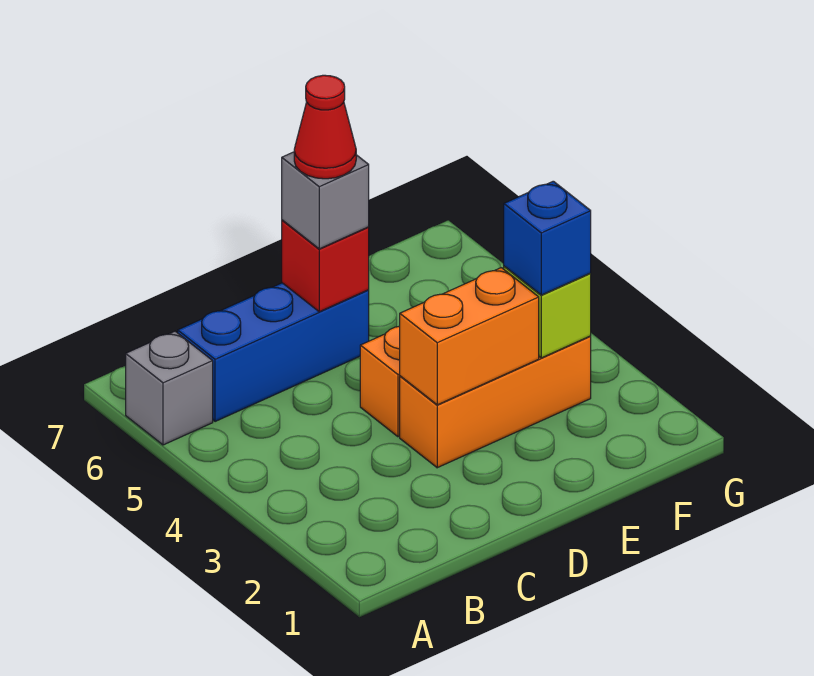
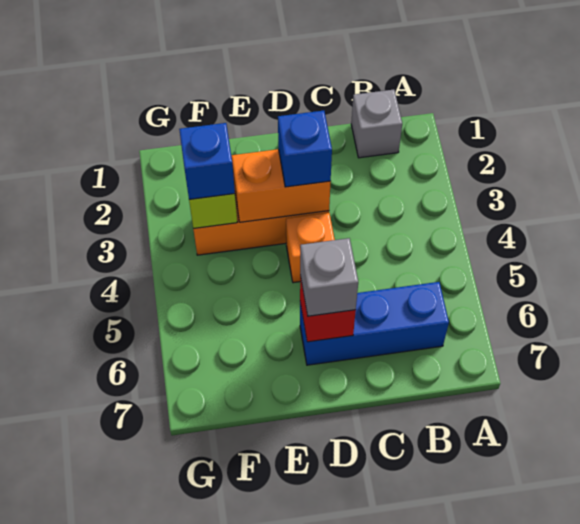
grey 1x1 brick [126,331,213,445] -> grey 1x1 brick moved to [351,90,402,158]
none -> blue 1x1 brick [278,111,332,187]
red 1x1 cone [294,75,356,179] -> none

